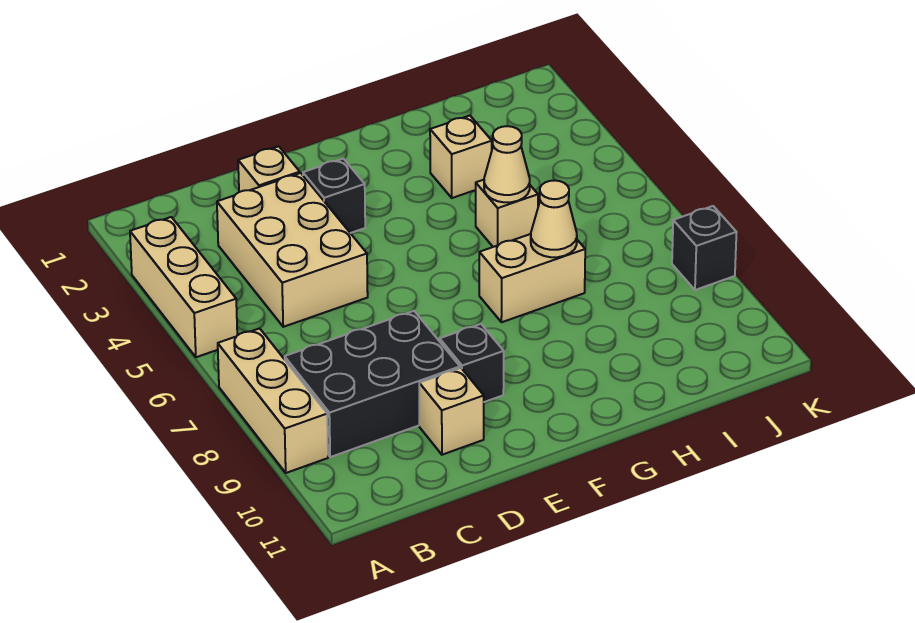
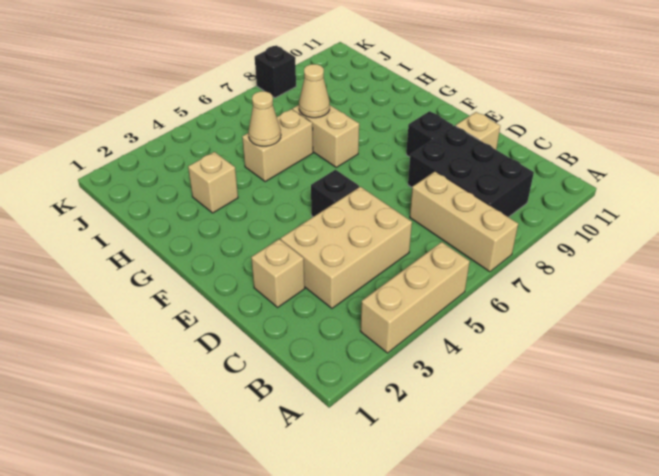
tan 1x3 brick [218,328,328,473] -> tan 1x3 brick turned to [410,171,518,272]
black 1x1 brick [303,159,365,233] -> black 1x1 brick moved to [311,170,359,217]
tan 1x1 brick [476,180,538,247] -> tan 1x2 brick [242,109,313,181]

